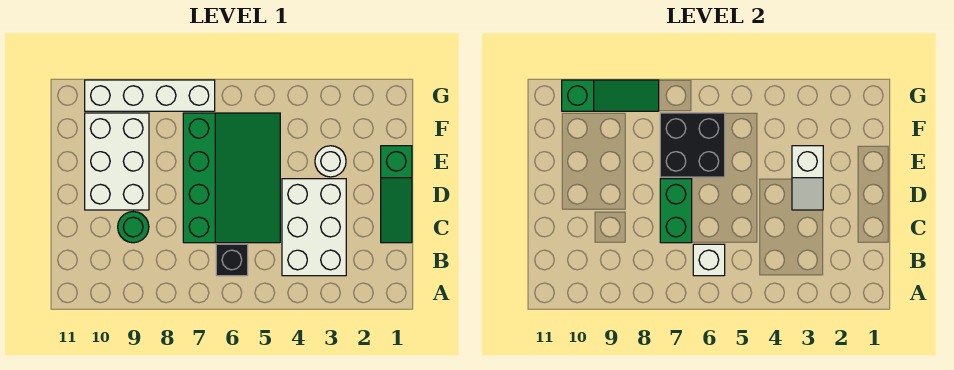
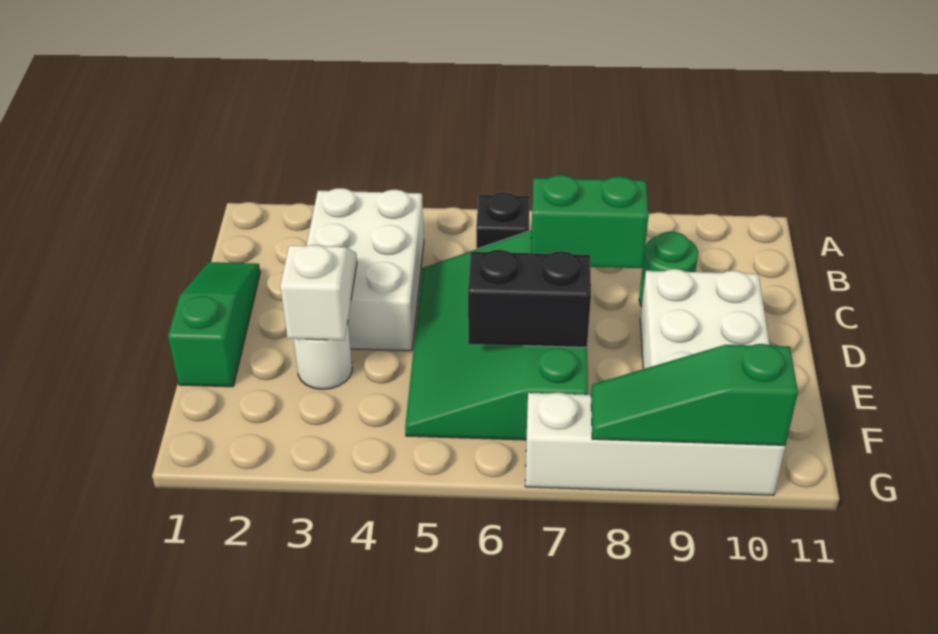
white 1x1 brick [693,244,725,276] -> none
green 1x2 brick [660,179,692,243] -> green 1x2 brick turned to [531,175,649,268]
black 2x2 brick [660,113,725,177] -> black 1x2 brick [468,250,591,347]

